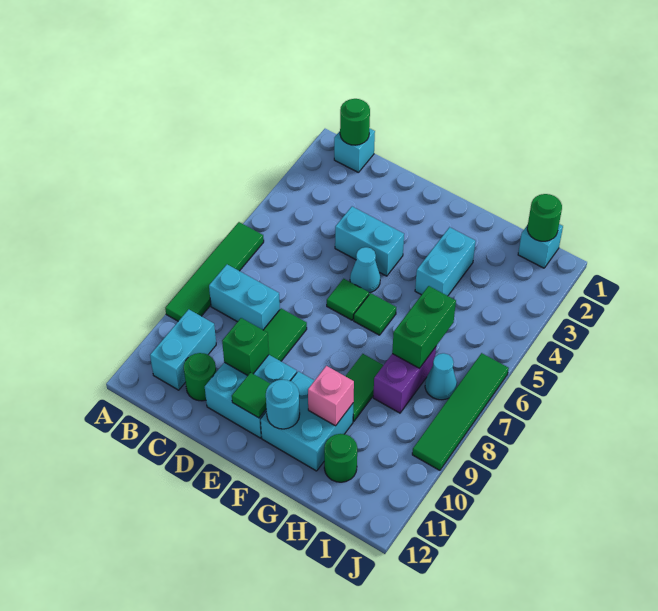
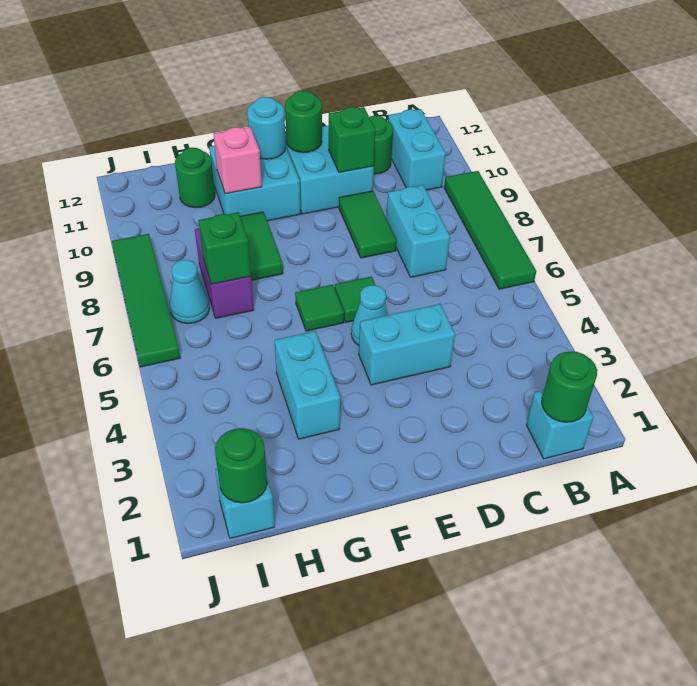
cyan 1x2 brick [209,264,280,330] -> cyan 1x2 brick turned to [387,185,450,277]
green 1x1 tile [232,372,270,418] -> green 1x1 round brick [285,91,322,153]
green 1x2 brick [392,286,456,369] -> green 1x1 brick [198,212,251,284]

